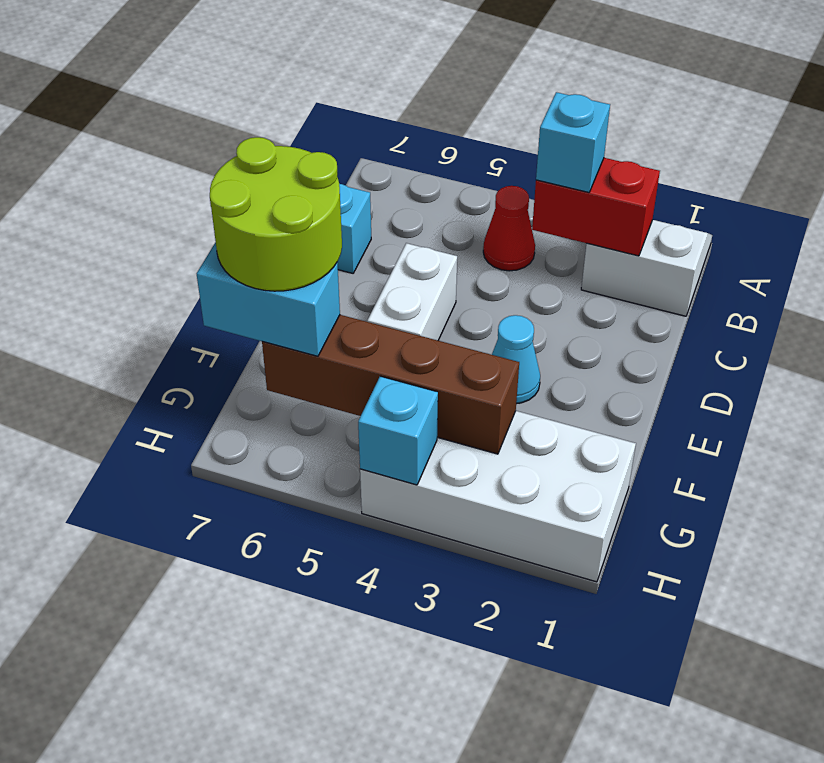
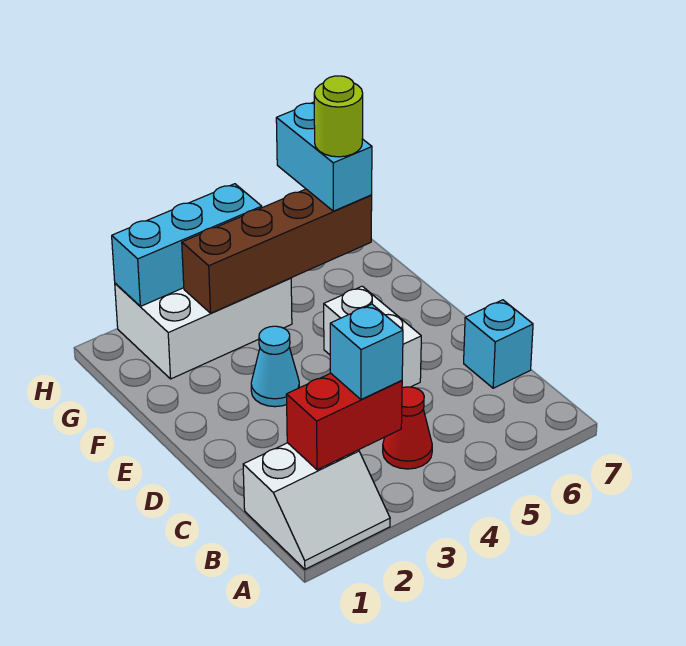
lime 2x2 round brick [210,137,342,291] -> lime 1x1 round brick [314,76,363,157]
white 2x4 brick [360,411,636,582] -> white 2x3 brick [115,278,292,379]
cyan 1x2 brick [197,242,340,356] -> cyan 1x2 brick turned to [276,102,372,211]
cyan 1x1 brick [358,376,438,485] -> cyan 1x3 brick [112,184,262,306]

